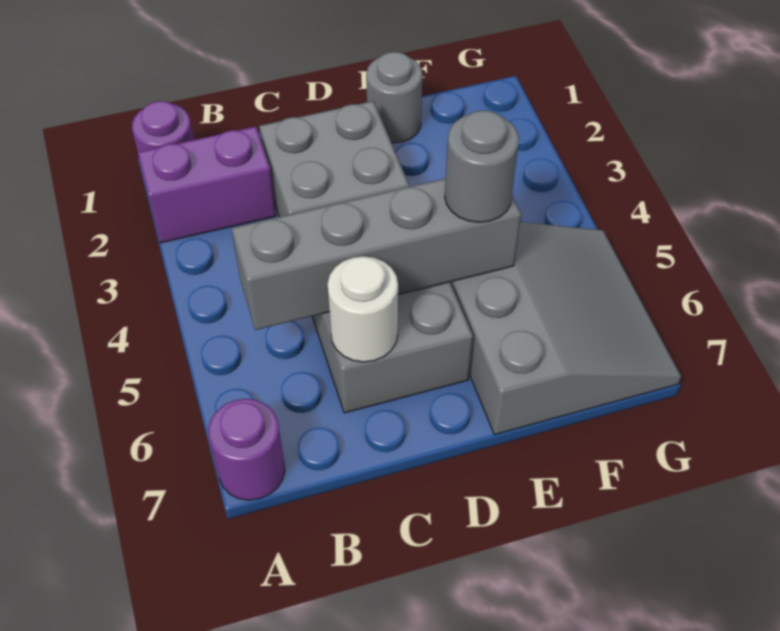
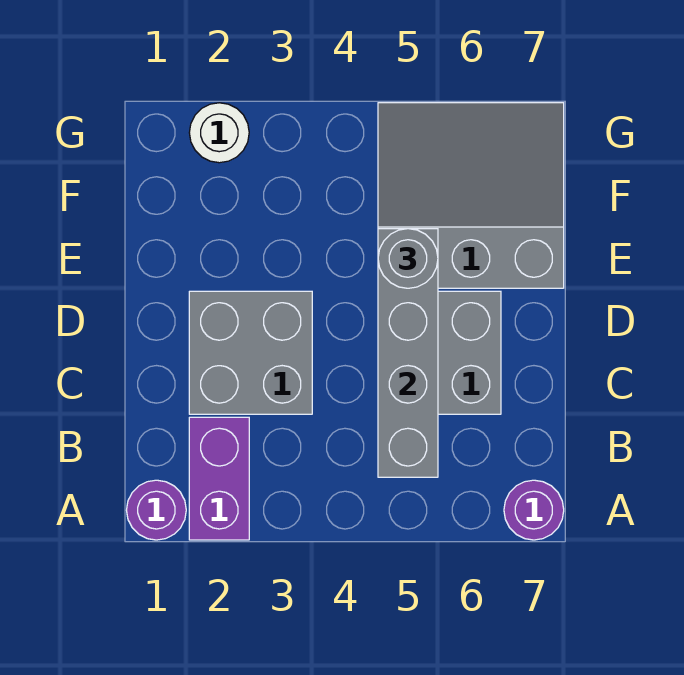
white 1x1 round brick [328,256,398,362] -> white 1x1 round brick moved to [189,103,249,163]
grey 1x1 round brick [366,52,422,143] -> none

